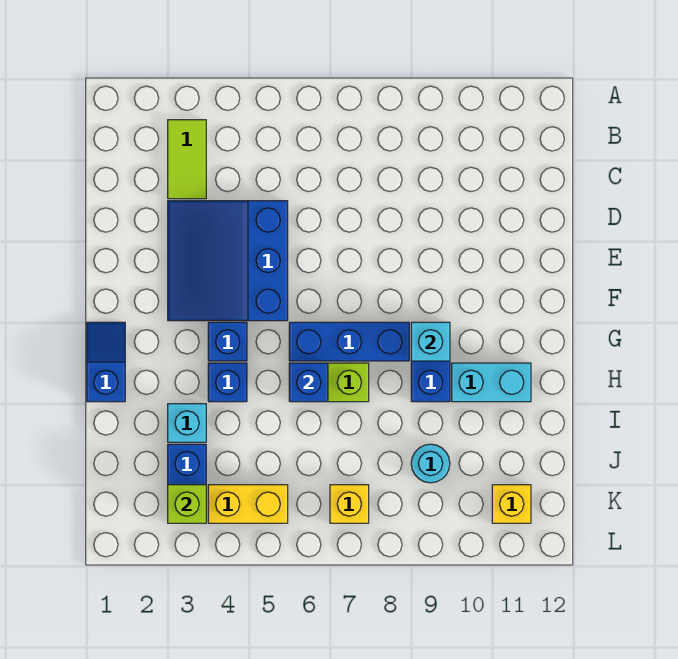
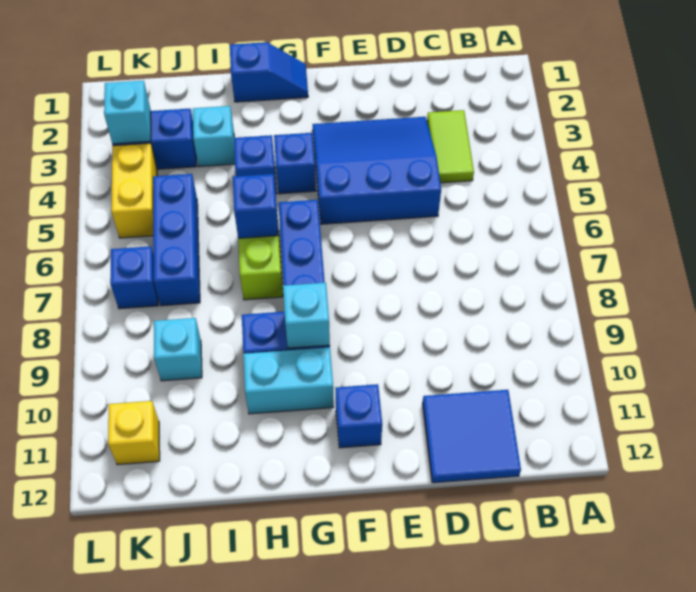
lime 1x2 tile [168,120,206,199] -> lime 1x2 tile turned to [427,110,474,183]
none -> blue 2x2 tile [423,390,521,483]
none -> blue 1x1 brick [336,384,382,448]
cyan 1x2 brick [452,363,531,402] -> cyan 1x2 brick turned to [243,347,334,414]
none -> blue 1x3 brick [153,174,200,306]
cyan 1x1 round brick [411,444,450,483] -> cyan 1x1 brick [154,318,202,381]
lime 1x1 brick [168,485,206,523] -> cyan 1x1 brick [104,81,151,144]
yellow 1x1 brick [330,485,369,523] -> blue 1x1 brick [110,246,158,309]

